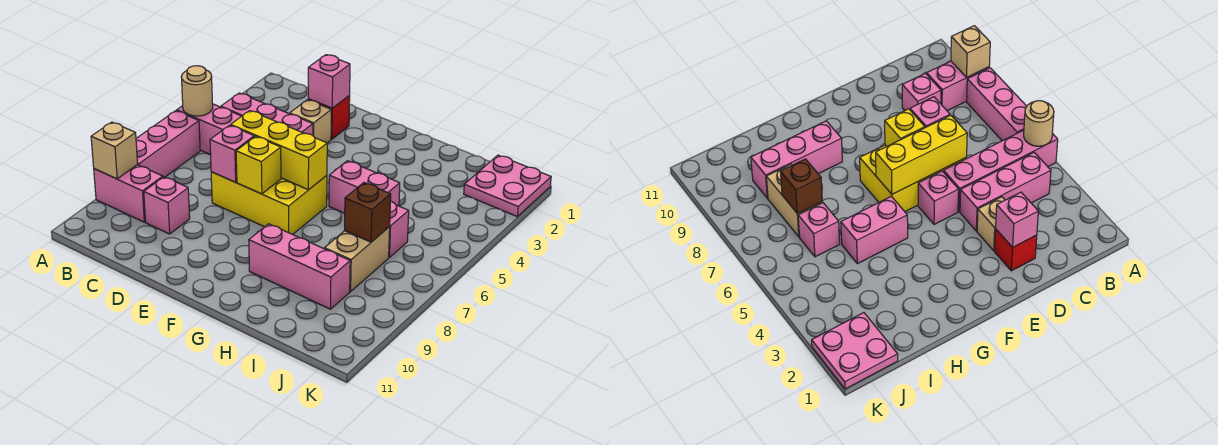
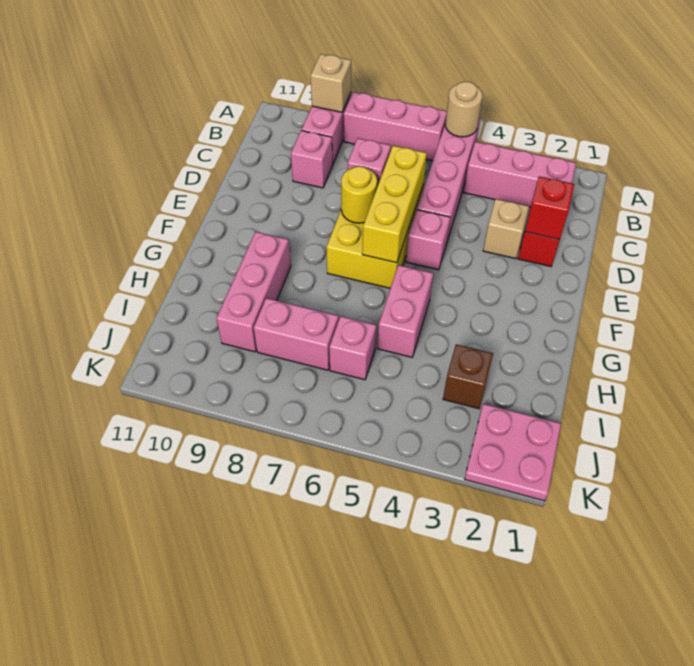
pink 1x3 brick [221,93,313,136] -> pink 1x3 brick turned to [464,142,576,207]
pink 1x1 brick [308,55,350,108] -> red 1x1 brick [525,177,574,240]
yellow 1x1 brick [236,136,281,194] -> yellow 1x1 round brick [341,166,377,223]
tan 1x2 brick [324,227,390,292] -> pink 1x2 brick [254,298,339,370]
brown 1x1 brick [344,183,391,242] -> brown 1x1 brick moved to [443,344,493,409]

